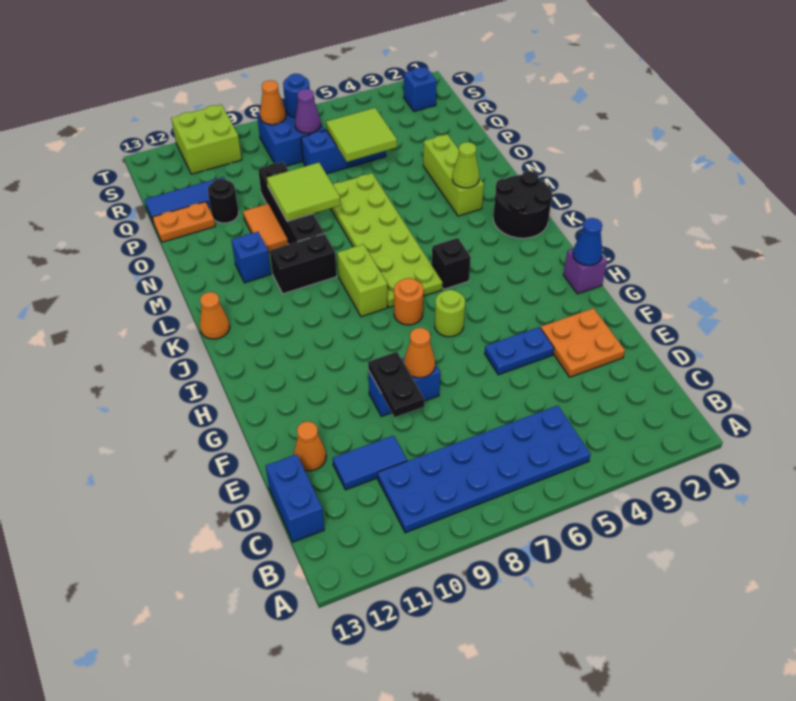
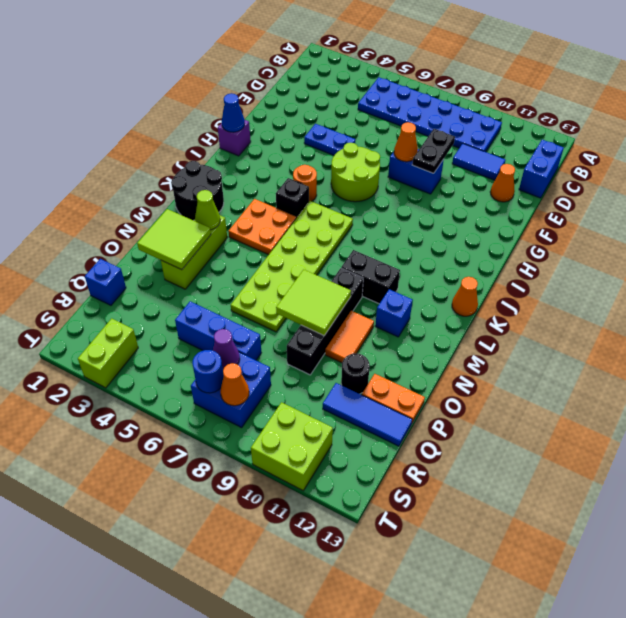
orange 2x2 plate [541,308,625,377] -> orange 2x2 plate moved to [228,199,296,255]
lime 1x1 round brick [435,290,465,337] -> lime 2x2 round brick [331,143,380,202]
orange 1x1 round brick [394,278,423,325] -> orange 1x1 round brick moved to [293,165,317,201]
lime 1x2 brick [337,244,387,317] -> lime 1x2 brick moved to [78,318,138,388]
lime 2x2 tile [326,108,397,162] -> lime 2x2 tile moved to [137,209,211,270]
blue 1x1 brick [404,67,437,112] -> blue 1x1 brick moved to [85,259,126,305]

